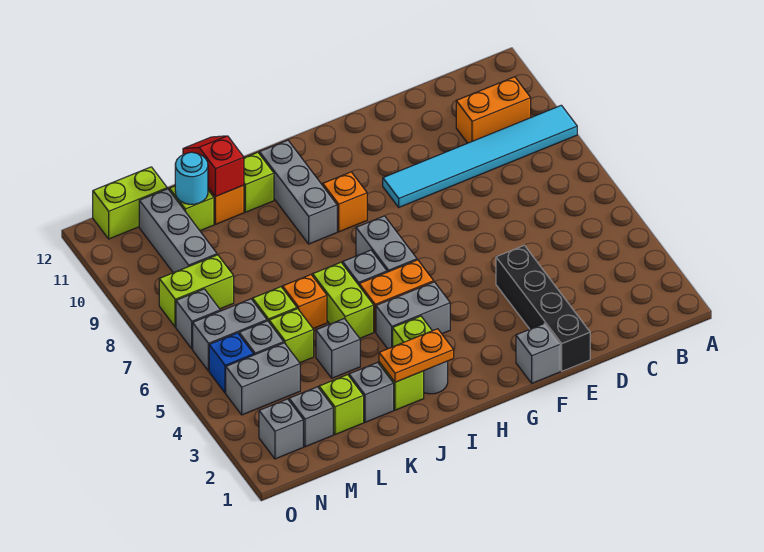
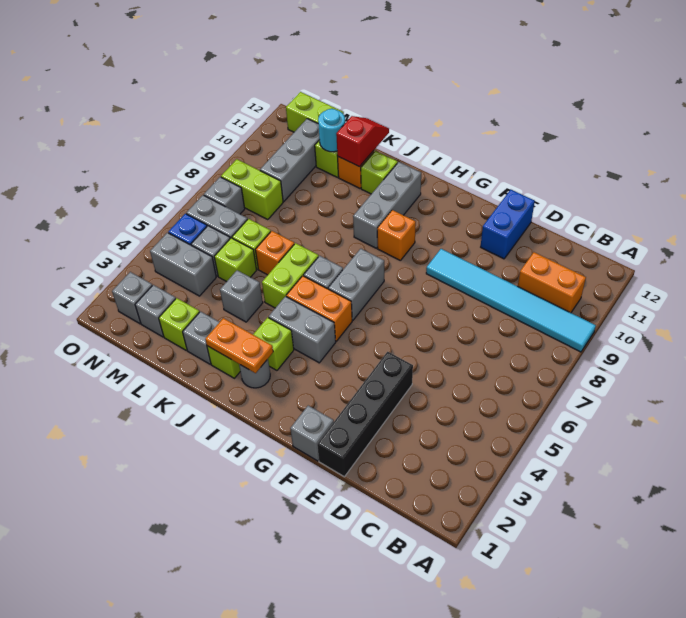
none -> blue 1x2 brick [481,190,535,259]

